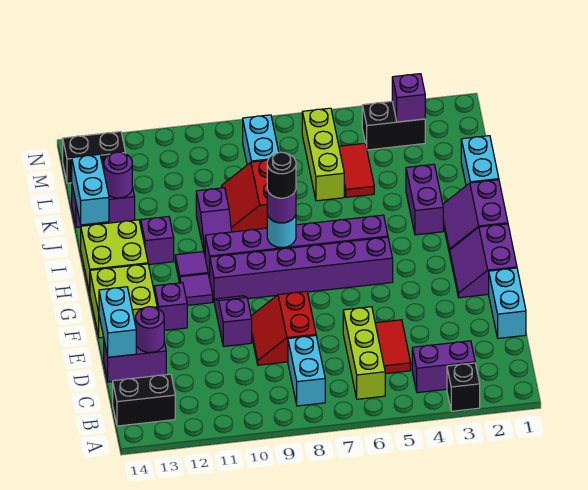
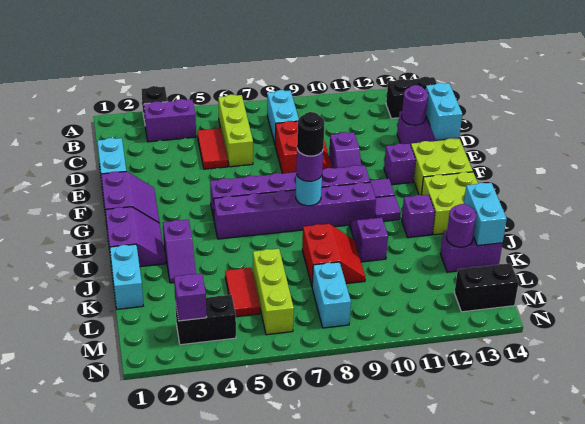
purple 1x2 brick [406,164,443,235] -> purple 1x2 slope [163,220,196,283]

